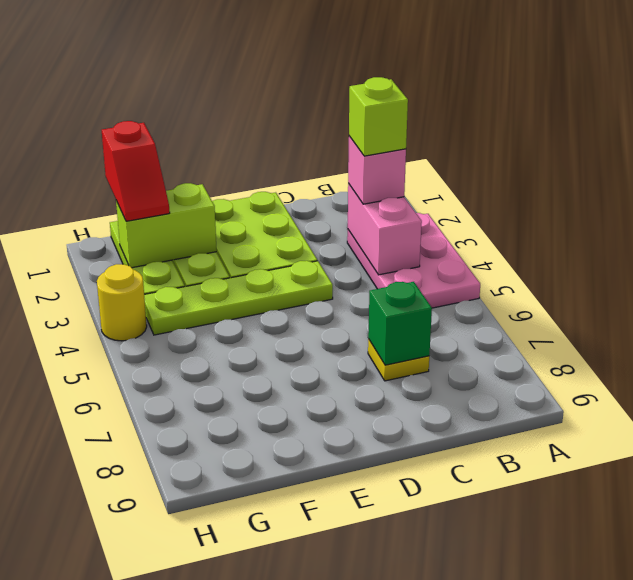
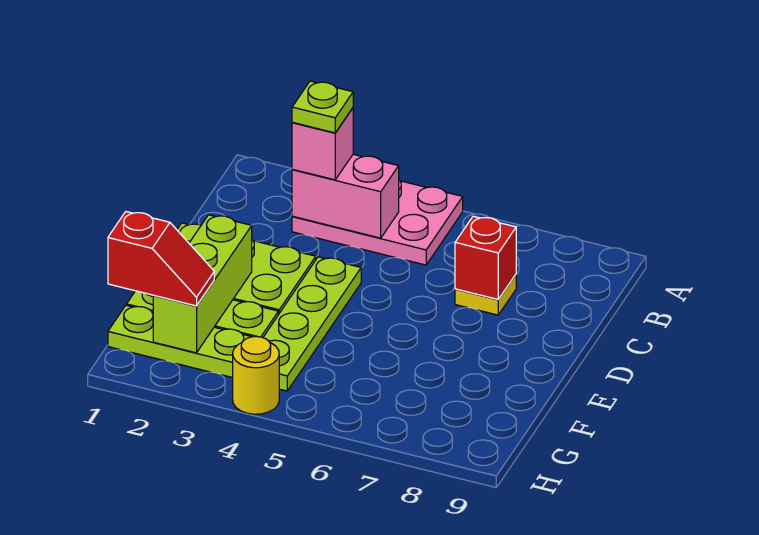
lime 1x1 brick [349,77,408,156] -> lime 1x1 plate [292,81,353,133]
green 1x1 brick [368,282,432,365] -> red 1x1 brick [455,216,516,299]
lime 1x2 brick [116,183,217,268] -> lime 1x3 brick [153,215,252,353]

